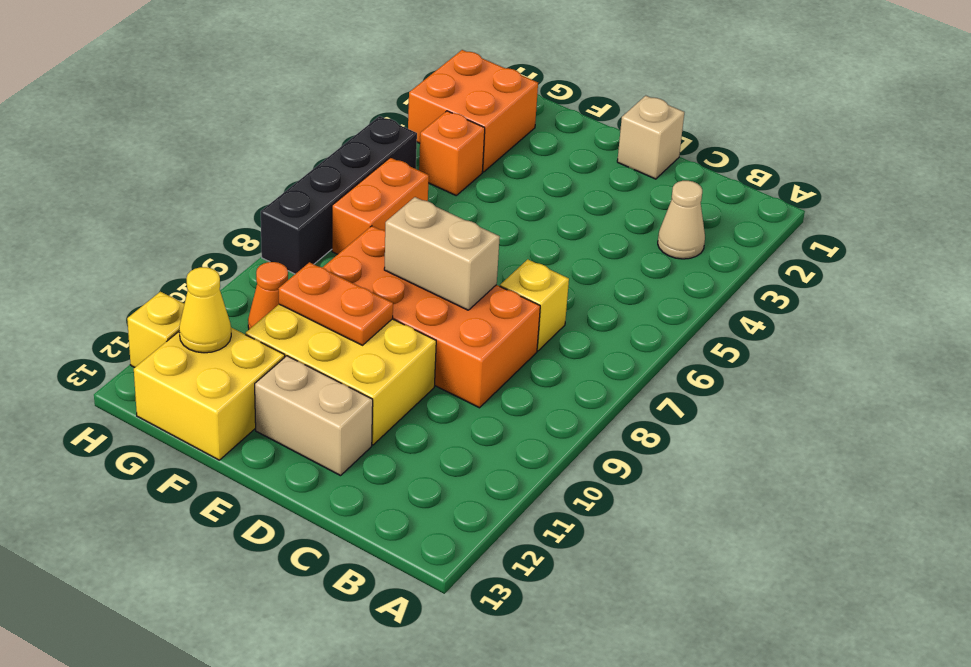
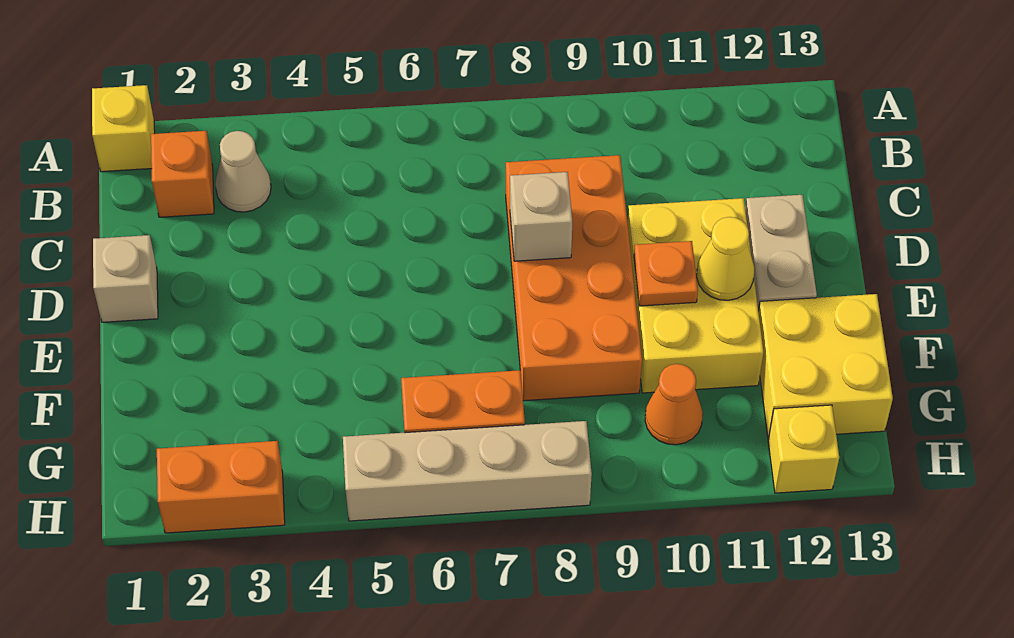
yellow 1x1 brick [500,259,569,351] -> yellow 1x1 brick moved to [92,85,155,172]
tan 1x2 brick [384,197,500,310] -> tan 1x1 brick [510,172,572,261]
orange 1x2 plate [278,262,393,345] -> orange 1x1 plate [634,241,698,306]
orange 2x2 brick [408,50,538,172] -> orange 1x2 brick [157,441,285,533]
orange 1x1 brick [419,111,485,195] -> orange 1x1 brick moved to [151,131,214,217]
yellow 1x1 cone [179,267,231,353] -> yellow 1x1 cone moved to [697,217,754,300]
black 1x4 brick [261,116,417,274] -> tan 1x4 brick [343,421,592,521]

